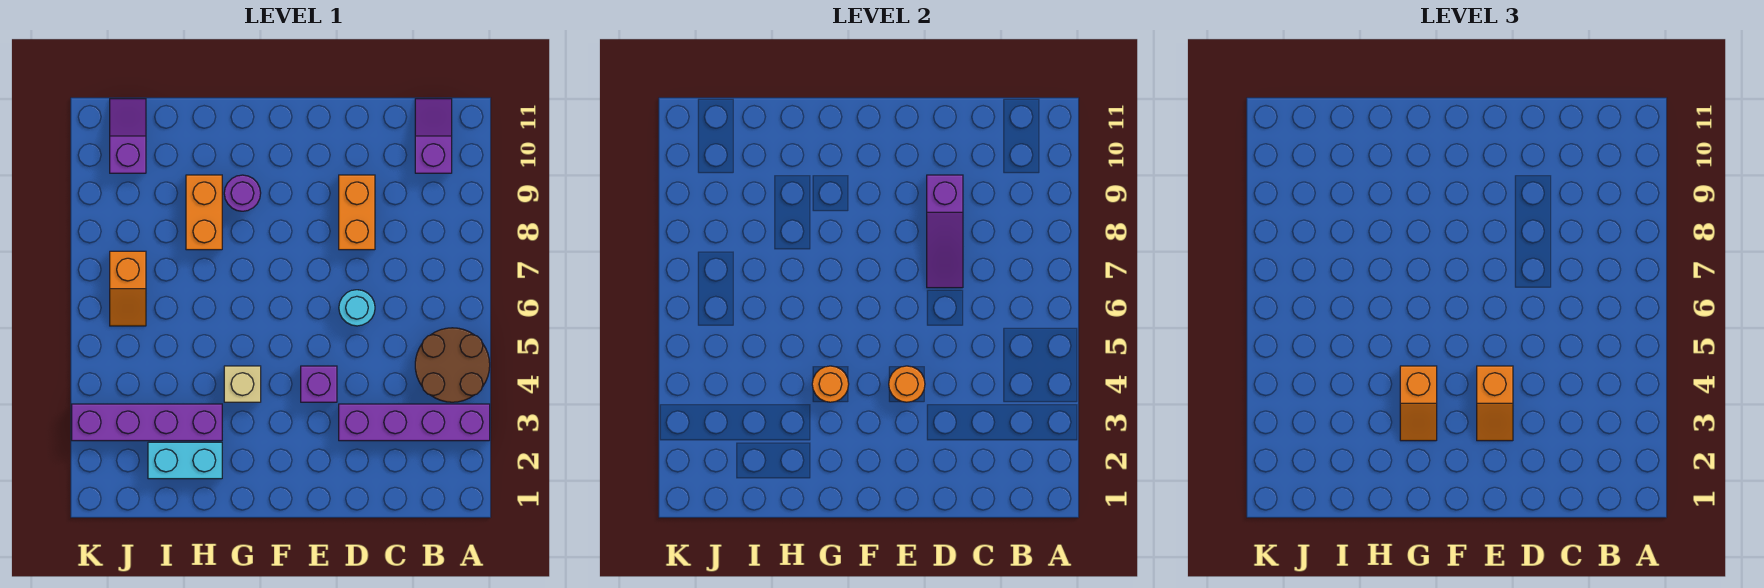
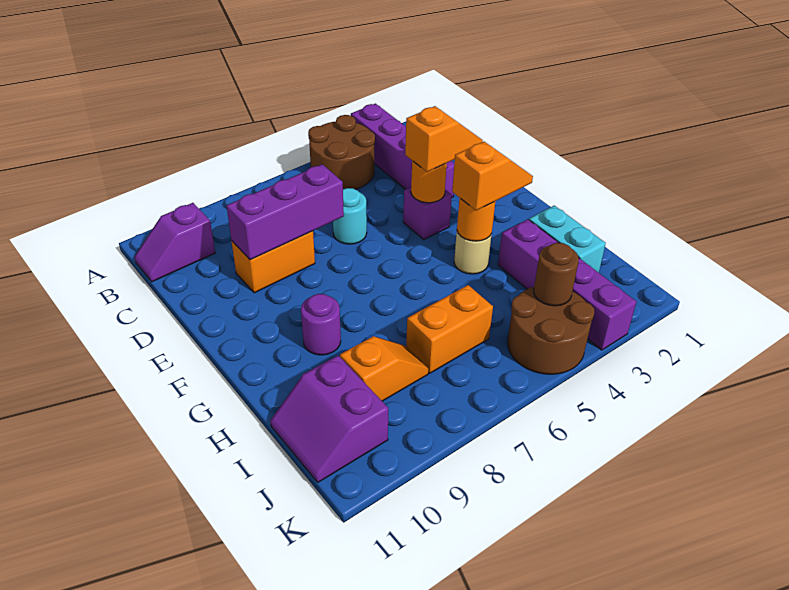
purple 1x3 slope [927,175,963,288] -> purple 1x3 brick [227,164,344,260]
tan 1x1 brick [224,366,261,402] -> tan 1x1 round brick [454,232,492,274]
orange 1x2 brick [186,175,222,250] -> orange 1x2 brick moved to [406,285,493,373]
none -> brown 2x2 round brick [507,287,594,374]
none -> brown 1x1 round brick [534,243,579,306]
orange 1x2 slope [110,251,146,326] -> orange 1x2 slope moved to [340,336,428,401]
purple 1x2 slope [110,99,146,173] -> purple 2x2 slope [270,355,388,482]

